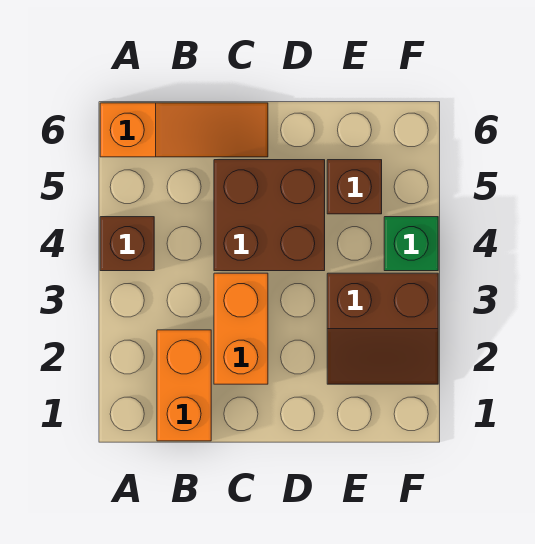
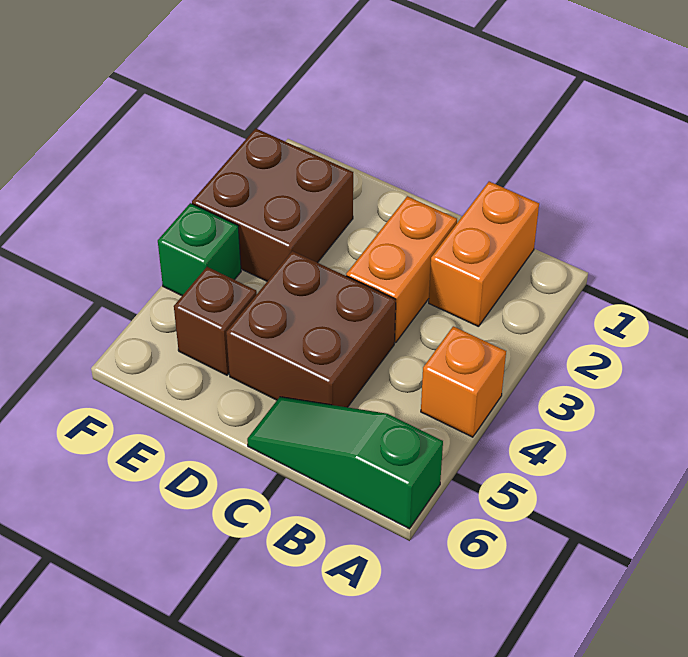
brown 1x1 brick [100,217,154,271] -> orange 1x1 brick [421,326,506,437]
orange 1x3 slope [100,103,268,157] -> green 1x3 slope [247,397,443,529]
brown 2x2 slope [327,273,438,384] -> brown 2x2 brick [192,128,353,281]

